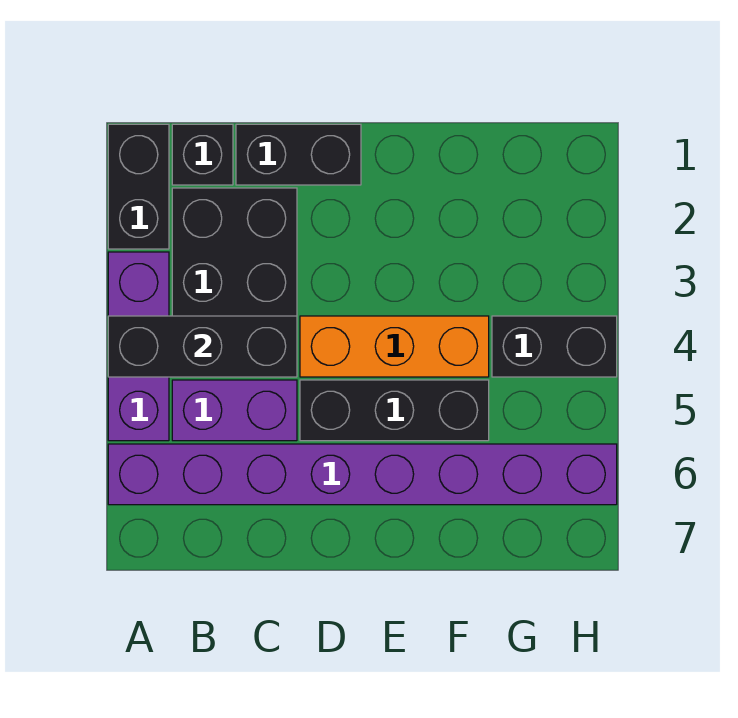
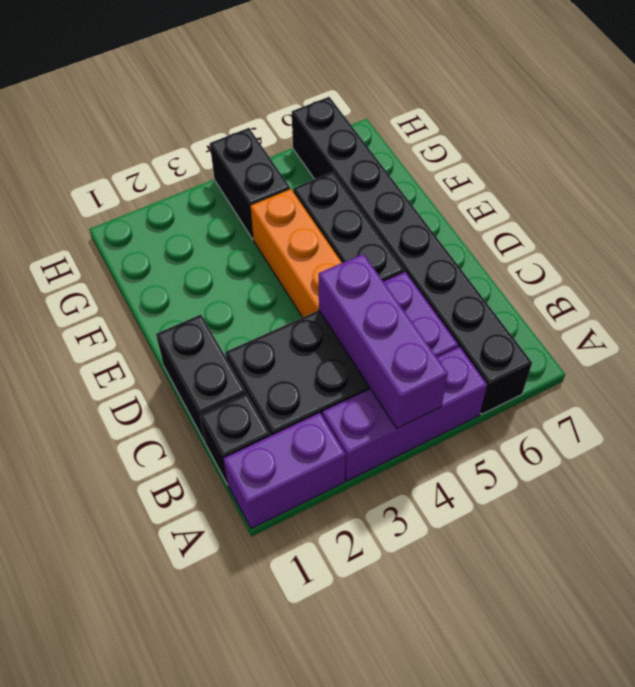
black 1x2 brick [108,124,169,249] -> purple 1x2 brick [223,413,346,529]
black 1x3 brick [108,316,297,377] -> purple 1x3 brick [319,254,448,428]
purple 1x8 brick [108,444,617,505] -> black 1x8 brick [292,97,532,414]

